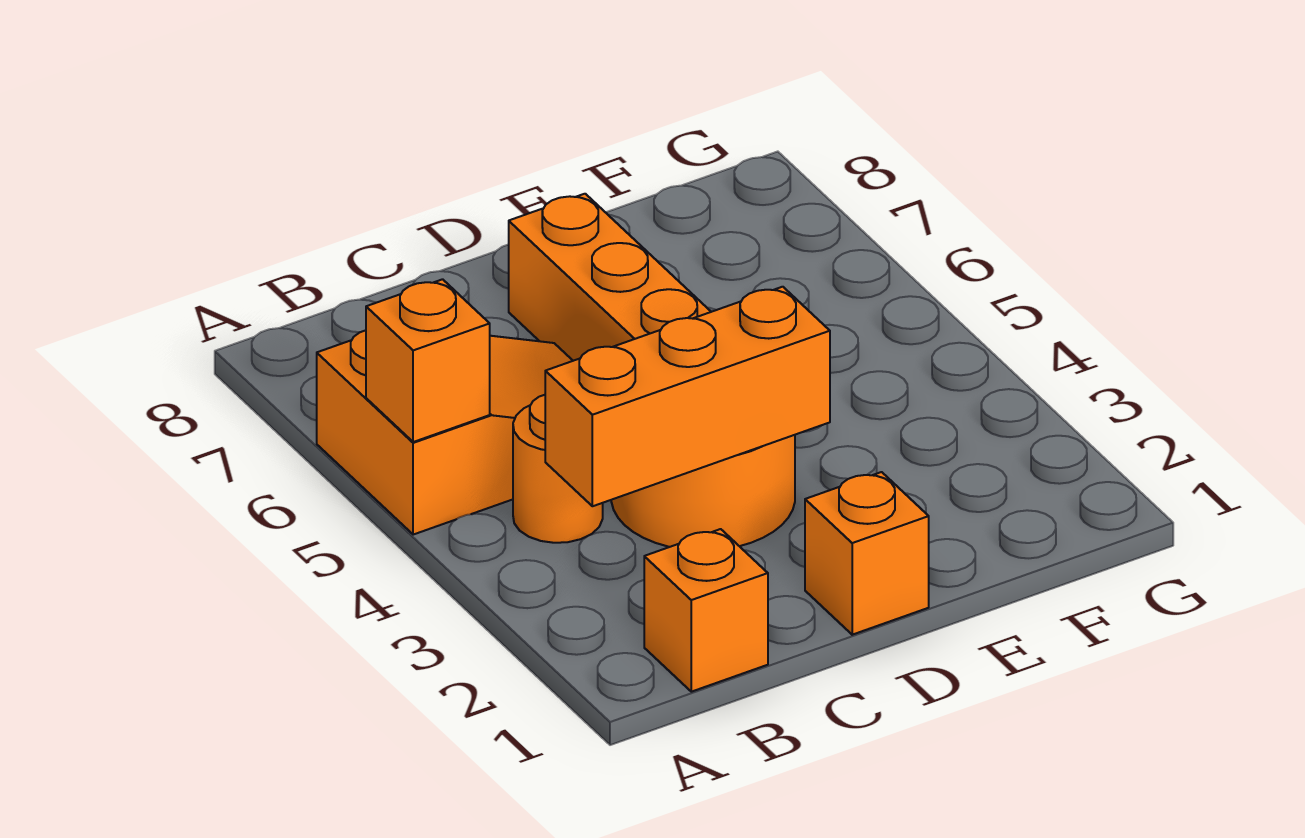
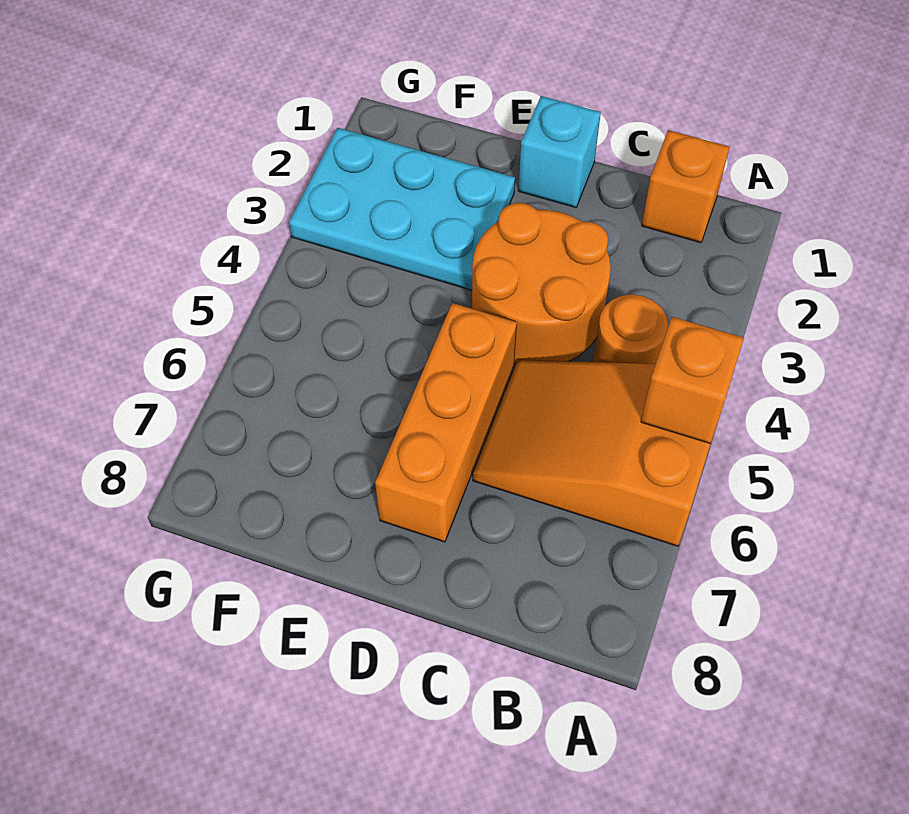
orange 1x3 brick [545,287,830,506] -> none
orange 1x1 brick [805,472,929,635] -> cyan 1x1 brick [518,96,601,207]
none -> cyan 2x3 plate [289,128,515,290]

